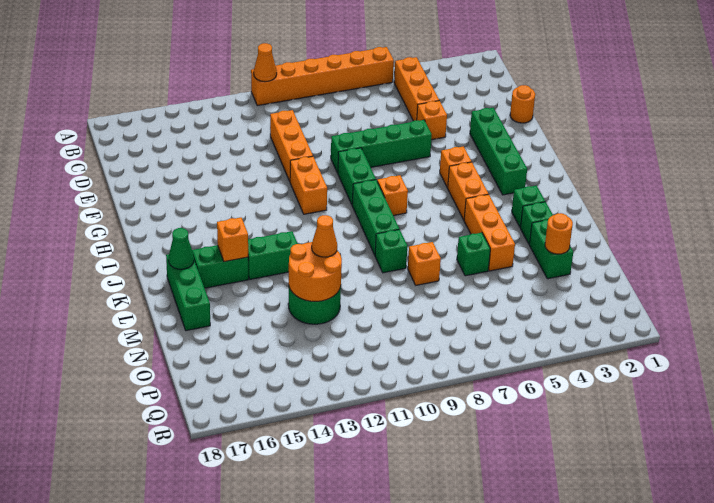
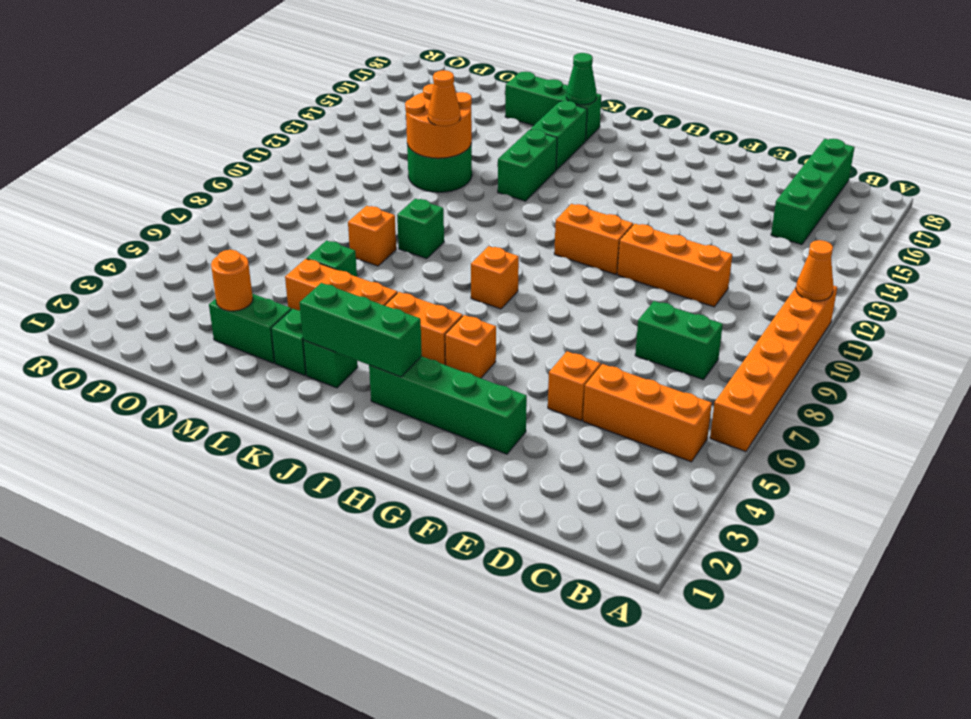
orange 1x1 round brick [510,85,535,123] -> none
green 1x4 brick [331,120,432,173] -> green 1x4 brick moved to [771,139,855,245]
green 1x2 brick [338,148,376,204] -> green 1x2 brick moved to [635,301,723,380]
green 1x3 brick [352,180,399,255] -> green 1x3 brick moved to [299,283,422,377]
orange 1x1 brick [217,218,248,262] -> none

